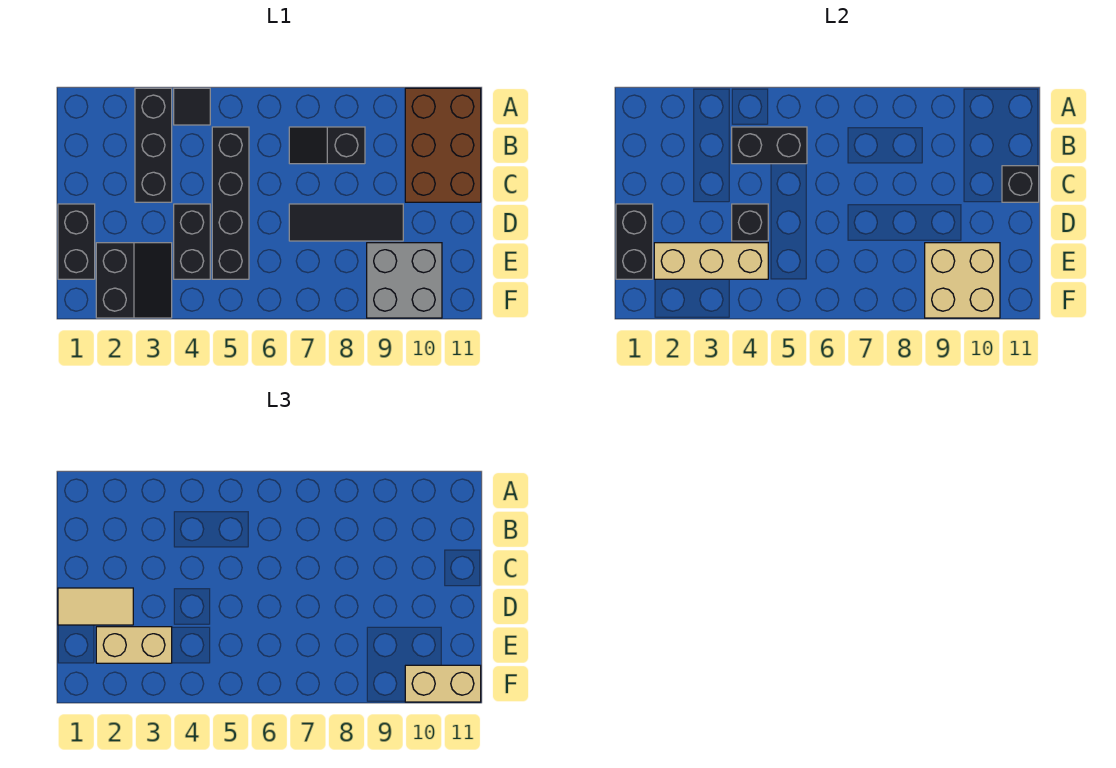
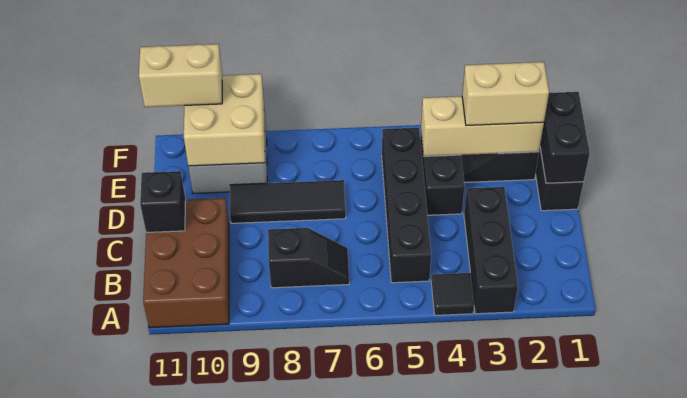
black 1x2 brick [732,127,807,164] -> none
tan 1x2 tile [58,588,133,625] -> none
black 1x1 brick [732,204,768,241] -> none

